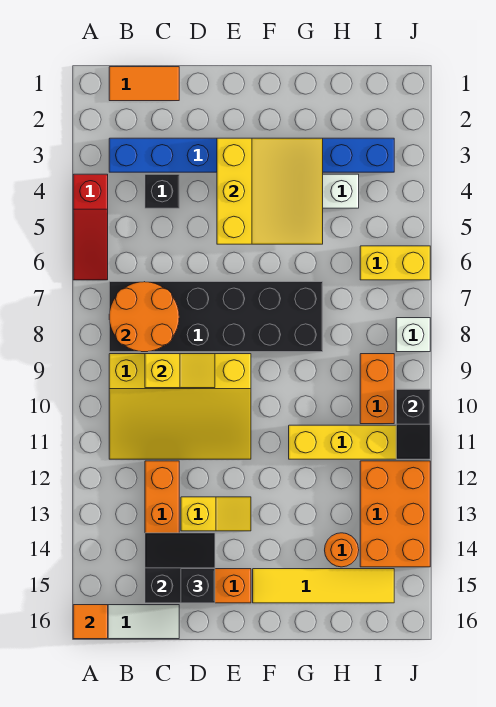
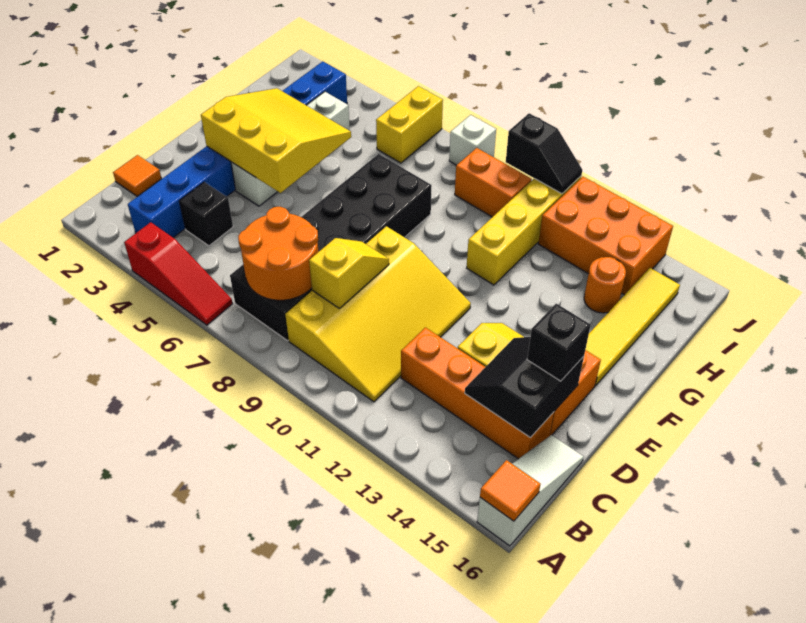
orange 1x2 tile [109,67,179,101] -> orange 1x1 tile [113,155,161,196]

